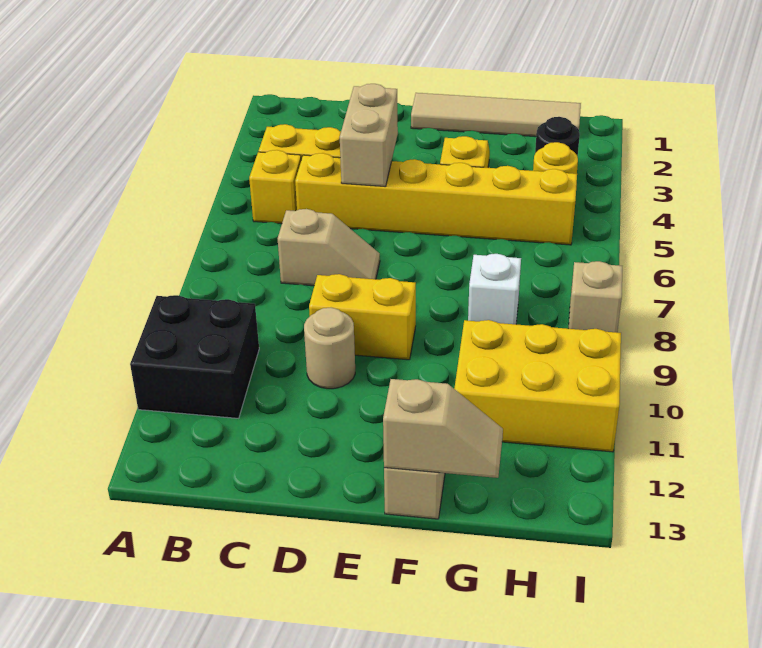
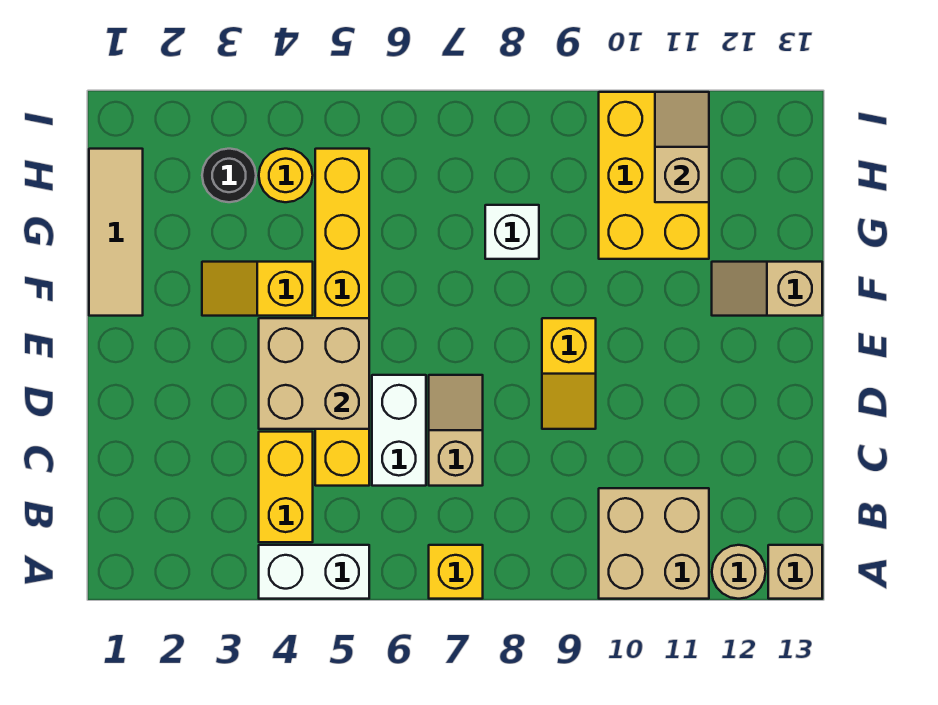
none -> white 1x2 brick [259,545,369,599]
black 2x2 brick [130,295,259,418] -> tan 2x2 brick [599,488,709,599]
yellow 1x1 brick [249,150,301,224] -> yellow 1x1 brick moved to [429,545,483,599]
none -> white 1x2 brick [372,375,426,486]
tan 1x2 brick [340,84,398,187] -> tan 2x2 brick [259,318,369,429]
yellow 1x2 brick [309,274,416,360] -> yellow 1x2 slope [542,318,596,429]
tan 1x1 round brick [304,308,355,389] -> tan 1x1 round brick moved to [712,545,766,599]
tan 1x4 tile [411,93,581,137] -> tan 1x3 tile [89,149,143,316]
tan 1x2 slope [383,379,503,478] -> tan 1x2 slope moved to [655,92,709,202]
tan 1x1 brick [569,261,622,333] -> tan 1x1 brick moved to [768,545,822,599]

